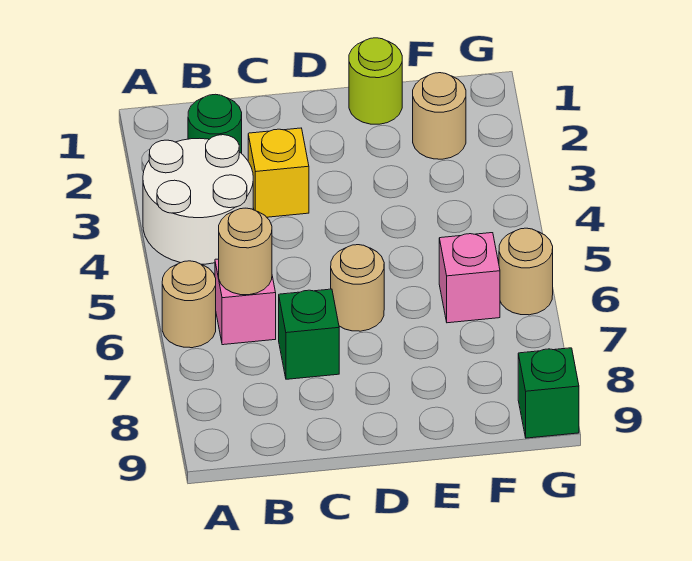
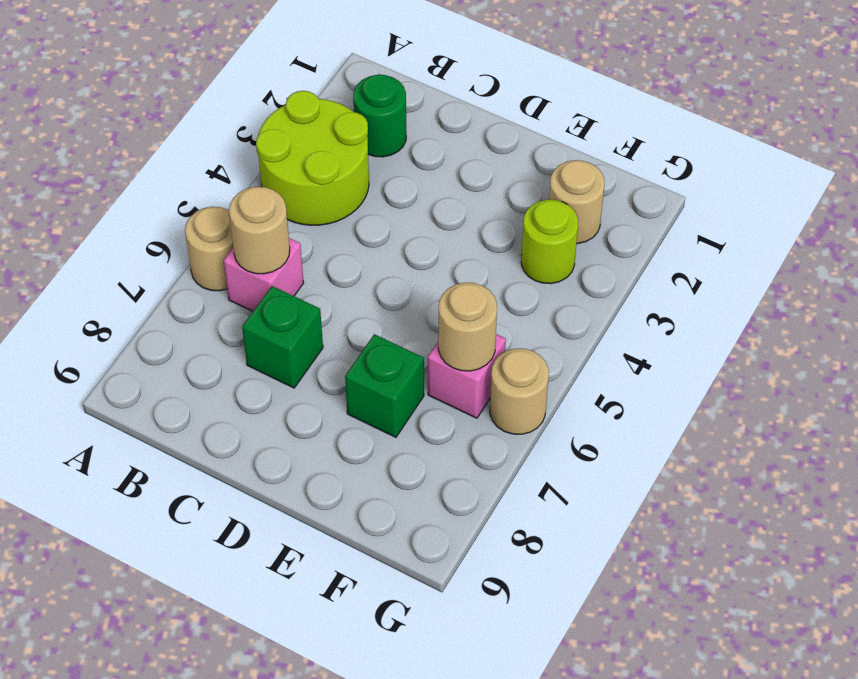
white 2x2 round brick [143,135,253,264] -> lime 2x2 round brick [256,91,369,225]
yellow 1x1 brick [248,128,309,217] -> none
tan 1x1 round brick [331,245,384,331] -> tan 1x1 round brick moved to [438,283,497,371]
lime 1x1 round brick [349,38,402,124] -> lime 1x1 round brick moved to [521,200,578,284]
green 1x1 brick [518,348,579,438] -> green 1x1 brick moved to [345,334,424,437]

